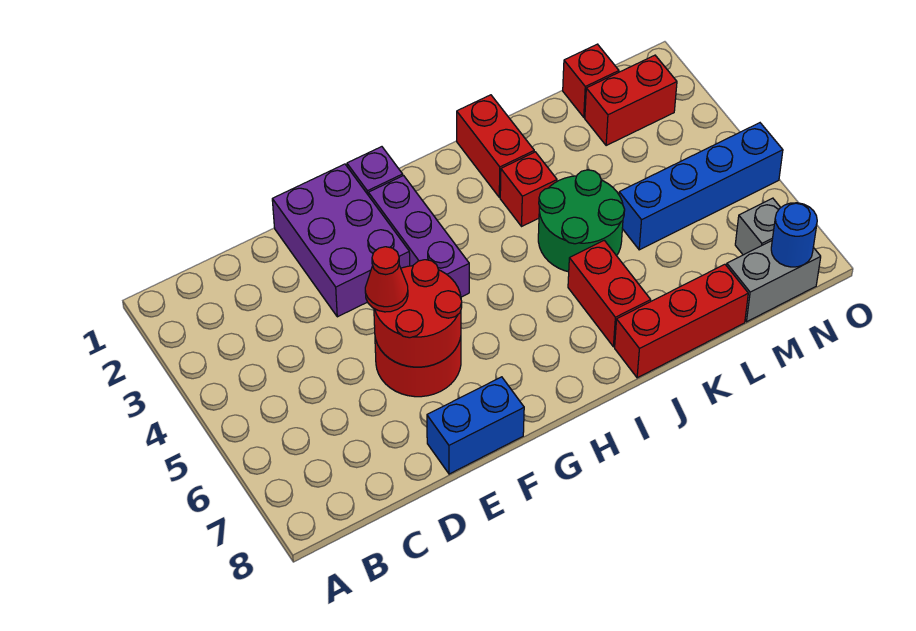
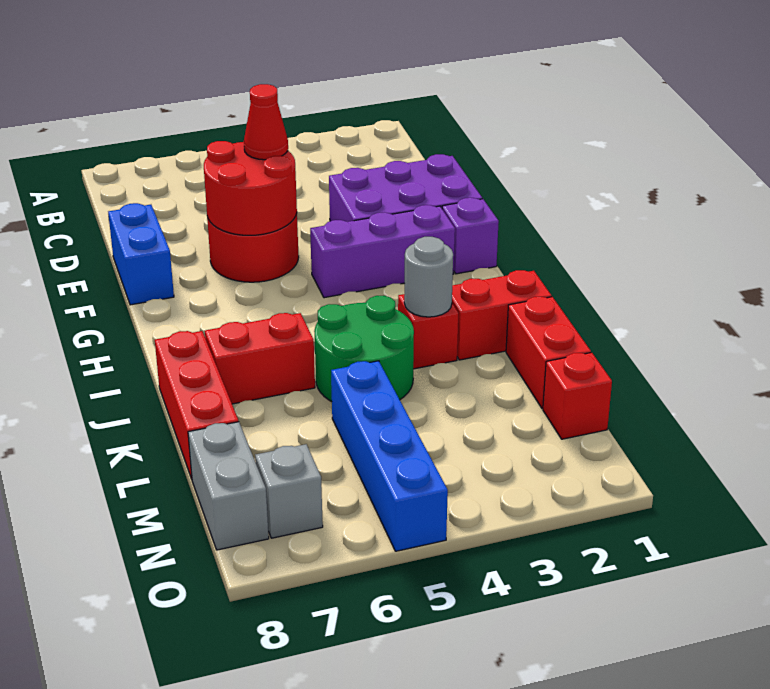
none -> grey 1x1 round brick [404,237,453,317]
red 1x2 brick [585,55,677,146] -> red 1x2 brick moved to [506,297,591,409]
blue 1x1 round brick [771,203,817,267] -> none

